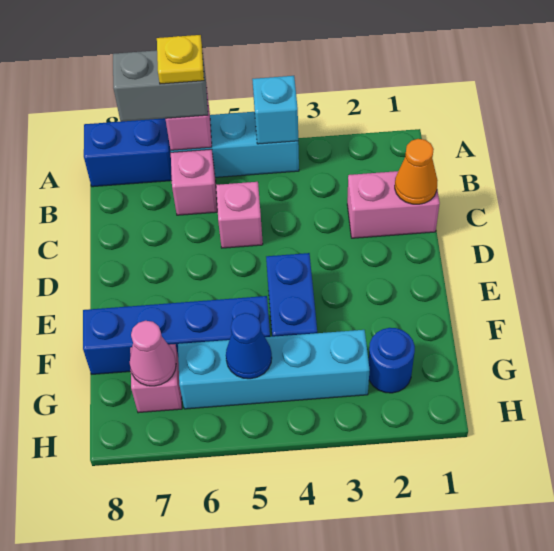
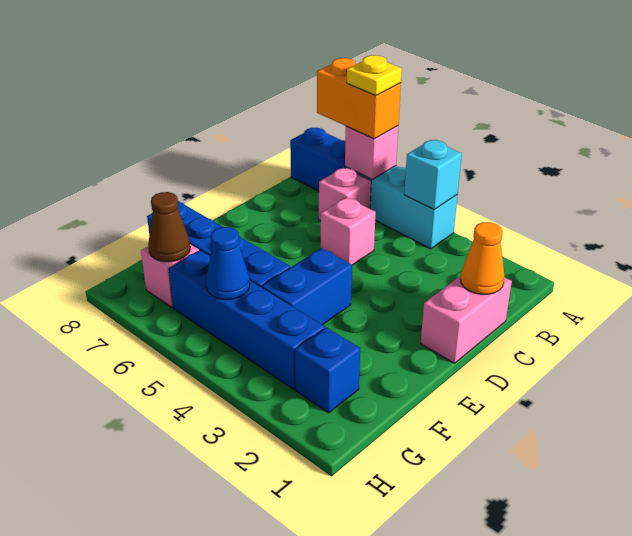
grey 1x2 brick [113,50,208,122] -> orange 1x2 brick [317,58,401,139]
pink 1x2 brick [347,171,440,238] -> pink 1x2 brick turned to [421,276,512,363]
blue 1x1 round brick [369,328,415,393] -> blue 1x1 brick [295,327,360,413]
cyan 1x4 brick [178,330,370,409] -> blue 1x4 brick [169,250,325,390]
pink 1x1 cone [130,321,176,386] -> brown 1x1 cone [148,192,190,262]

